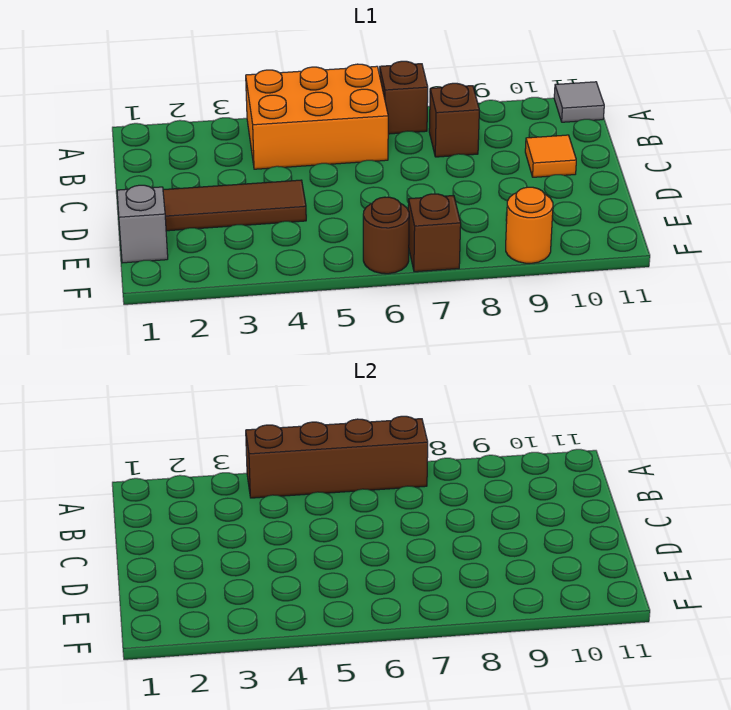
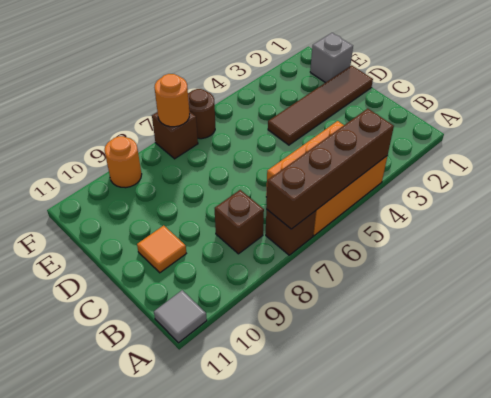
none -> orange 1x1 round brick [154,74,190,127]

